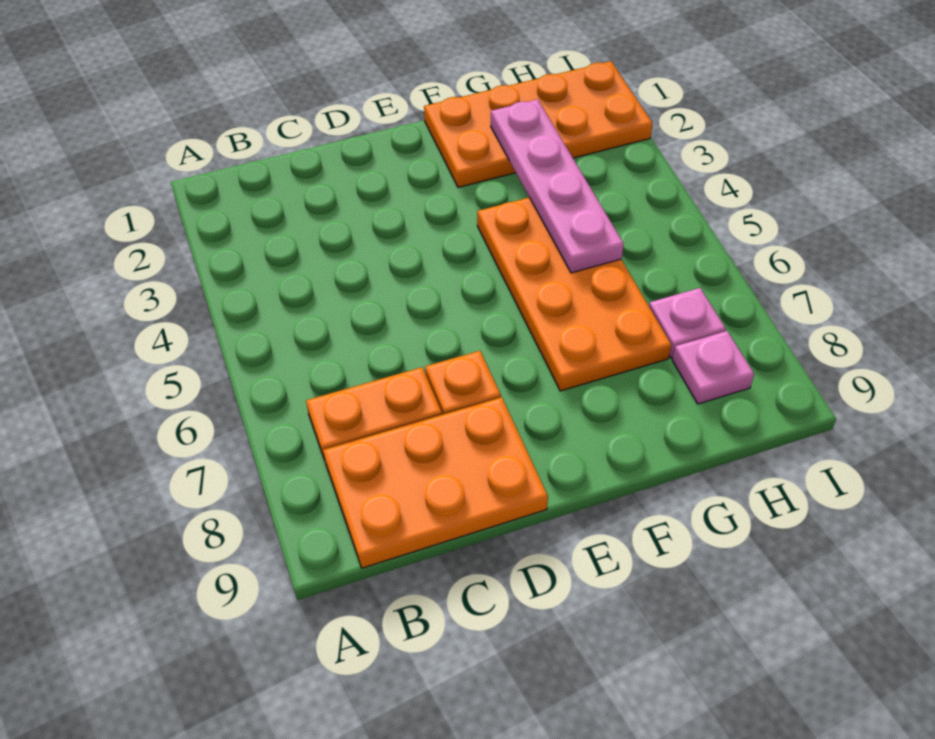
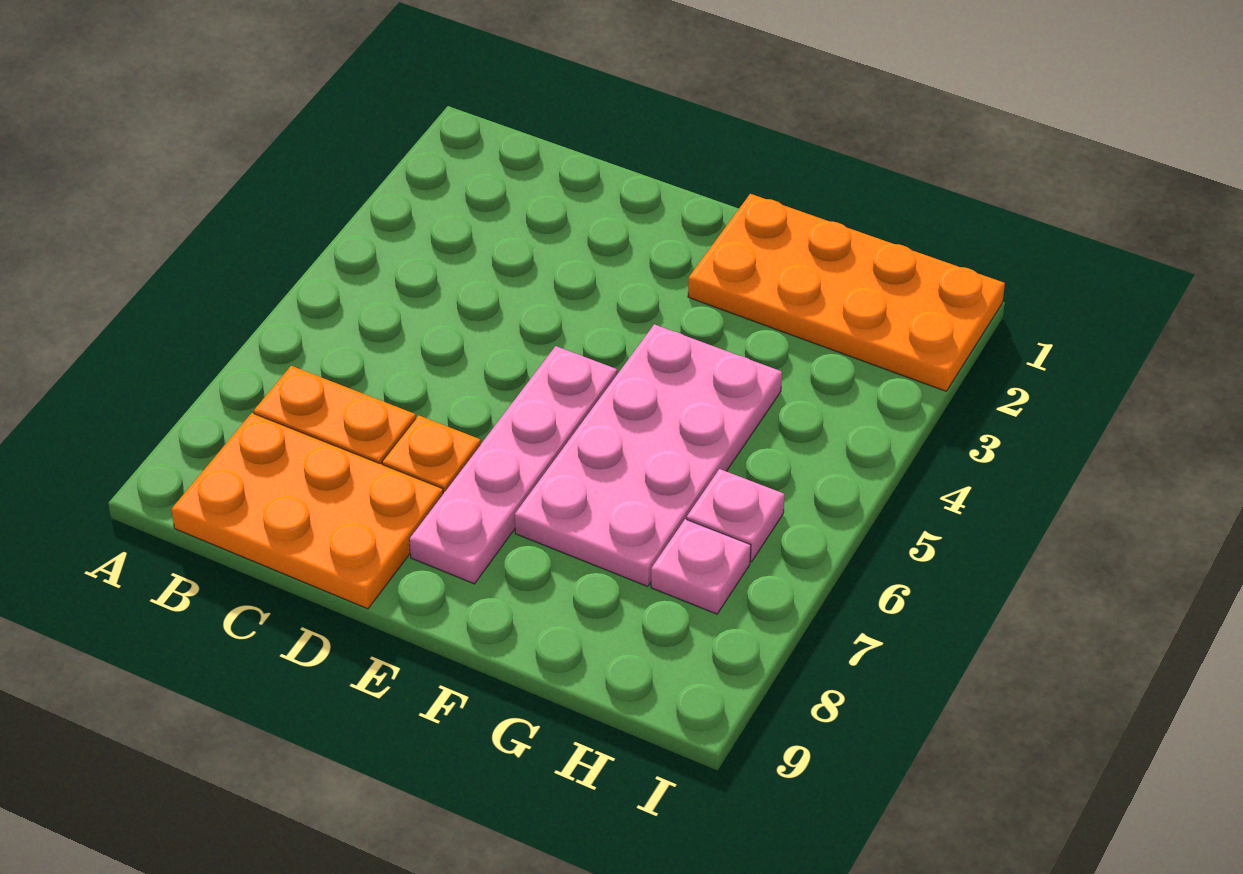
orange 2x4 plate [477,197,671,391] -> pink 2x4 plate [515,324,782,586]
pink 1x4 plate [491,99,624,273] -> pink 1x4 plate moved to [409,346,617,584]
pink 1x1 plate [672,331,754,404] -> pink 1x1 plate moved to [687,469,785,562]

